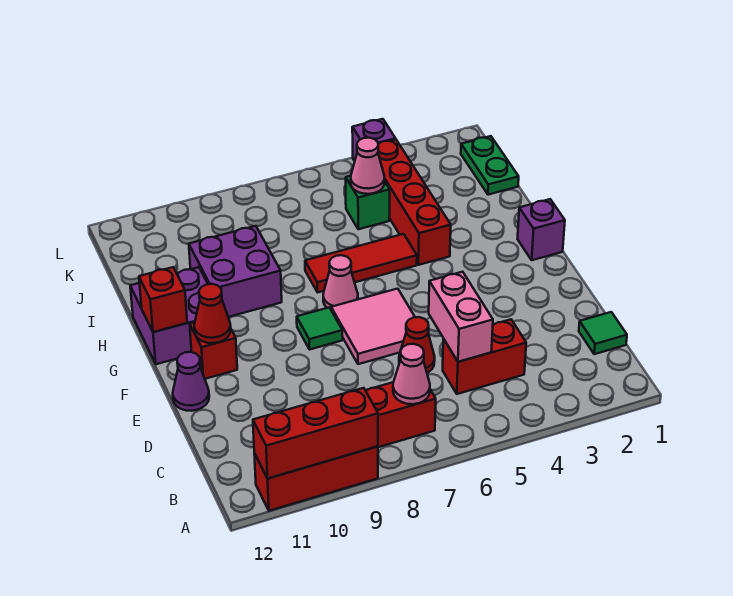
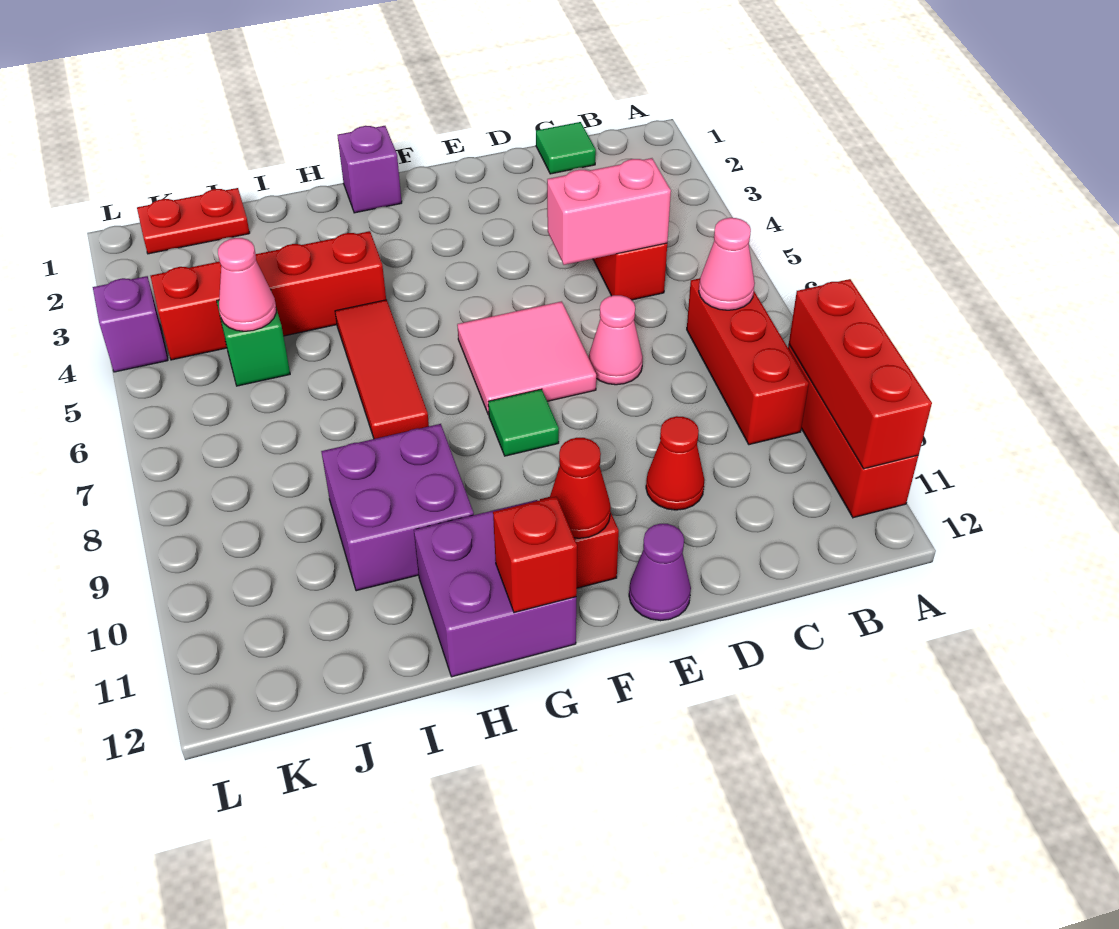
red 1x1 cone [399,317,435,373] -> red 1x1 cone moved to [646,416,705,510]
pink 1x1 cone [323,255,358,309] -> pink 1x1 cone moved to [589,295,643,385]
green 1x2 plate [461,136,519,195] -> red 1x2 plate [137,188,250,254]

